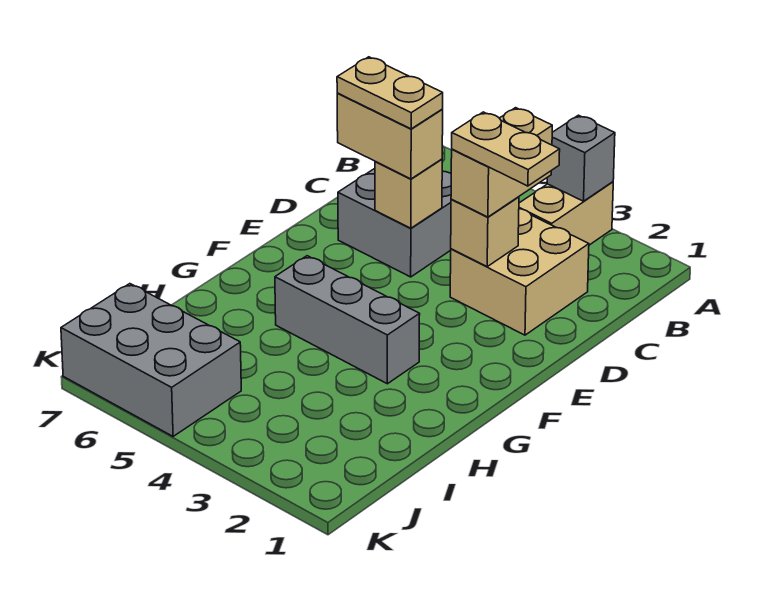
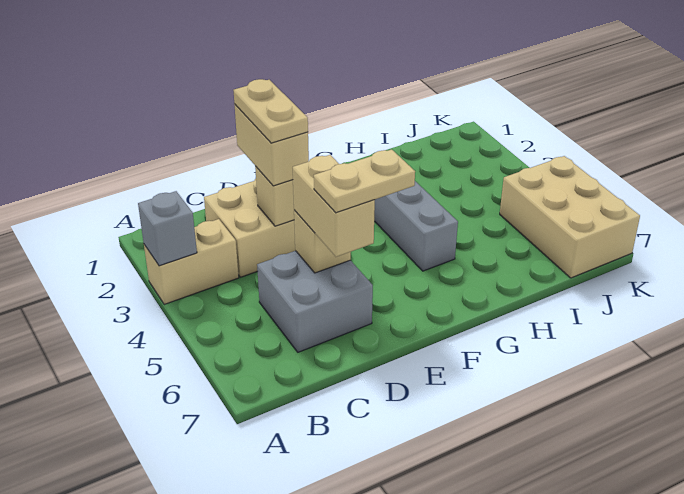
tan 1x2 brick [451,108,552,217] -> tan 1x2 brick turned to [234,104,309,186]
tan 1x2 plate [337,57,443,129] -> tan 1x2 plate turned to [314,150,415,213]
grey 2x3 brick [61,284,241,436] -> tan 2x3 brick [500,156,640,278]

